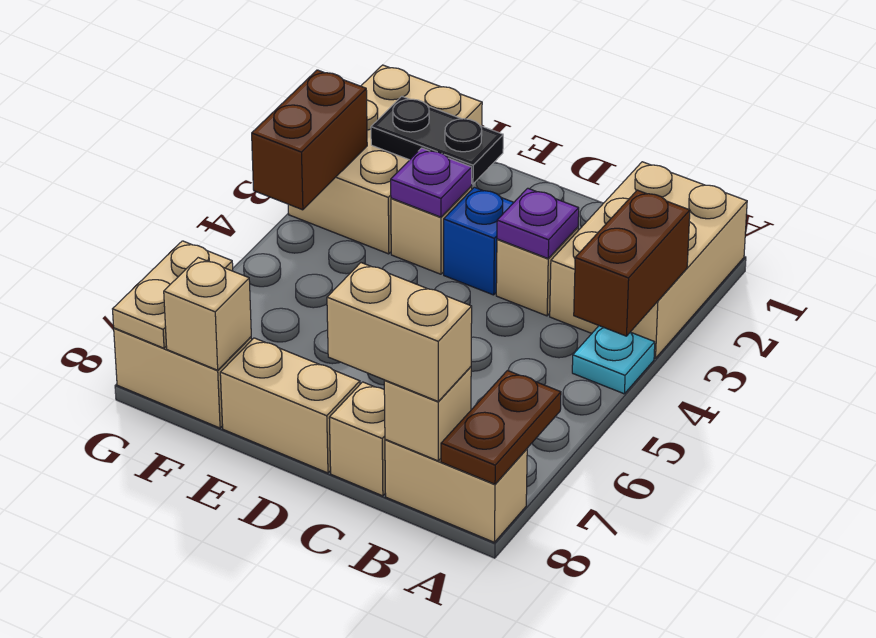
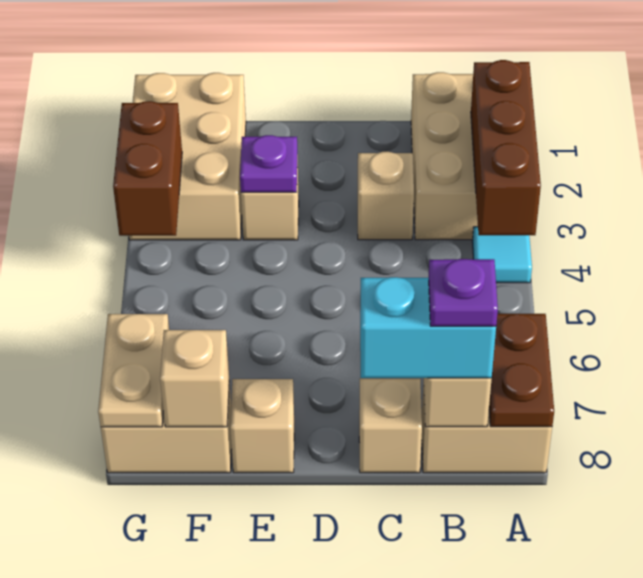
brown 1x2 brick [574,190,690,336] -> brown 1x3 brick [471,60,541,235]
cyan 1x1 plate [572,326,655,394] -> cyan 1x1 tile [472,227,532,283]
tan 1x2 brick [327,263,472,402] -> cyan 1x2 brick [360,277,496,378]
purple 1x1 plate [497,188,579,258] -> purple 1x1 plate moved to [428,259,498,326]
blue 1x1 brick [444,187,514,295] -> none
tan 1x2 brick [220,338,360,473] -> tan 1x1 brick [230,379,294,473]
black 1x2 plate [371,96,503,184] -> none

